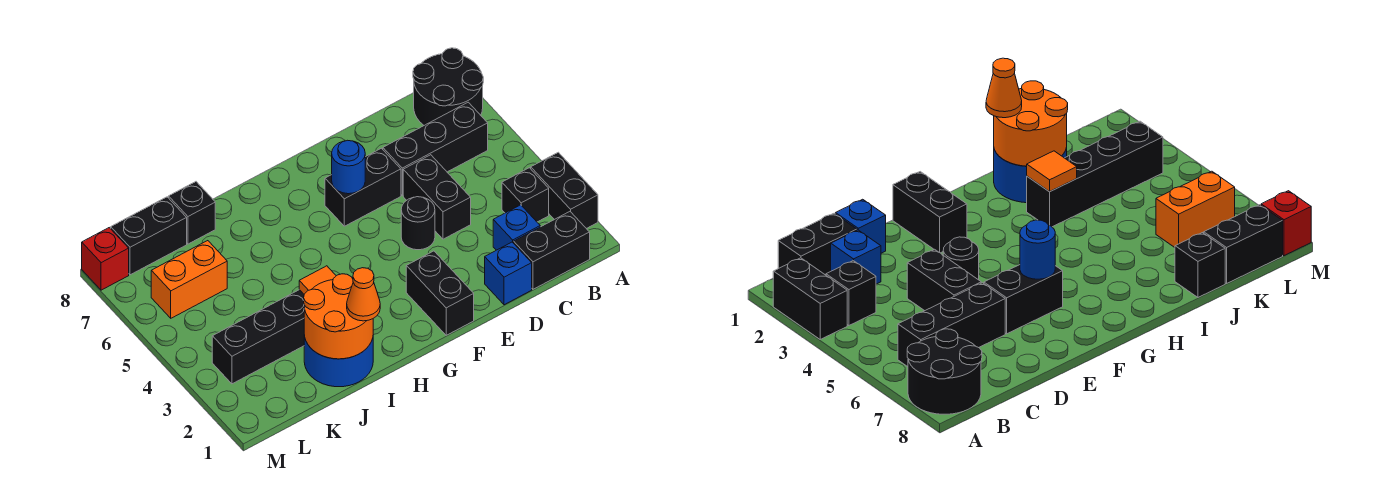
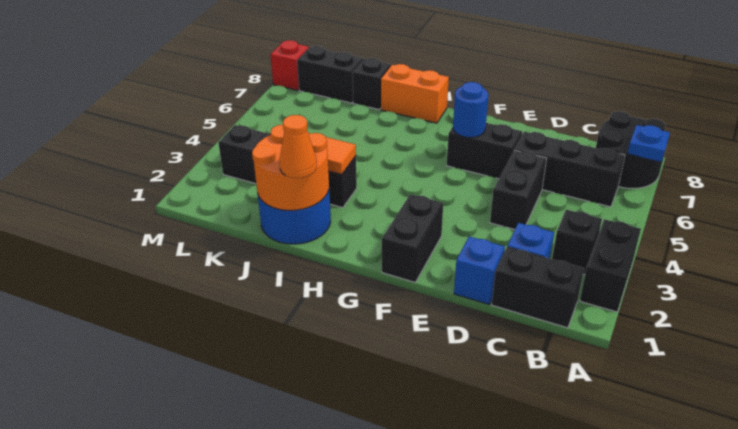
none -> blue 1x1 plate [627,125,670,162]
black 1x1 round brick [401,197,435,250] -> none
orange 1x2 brick [151,241,227,318] -> orange 1x2 brick moved to [381,64,449,123]

